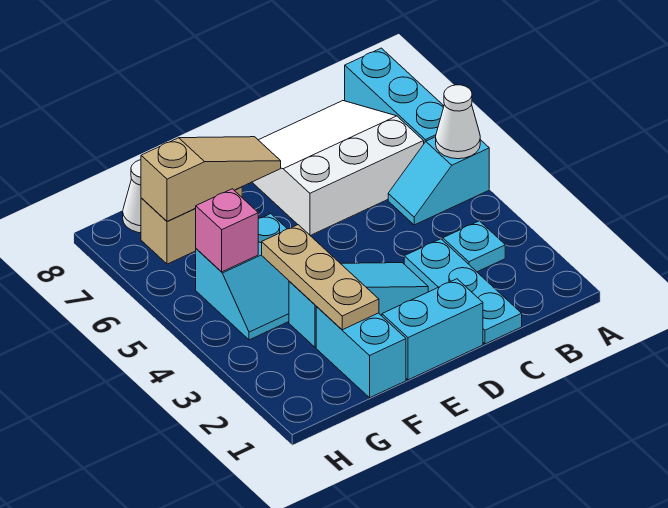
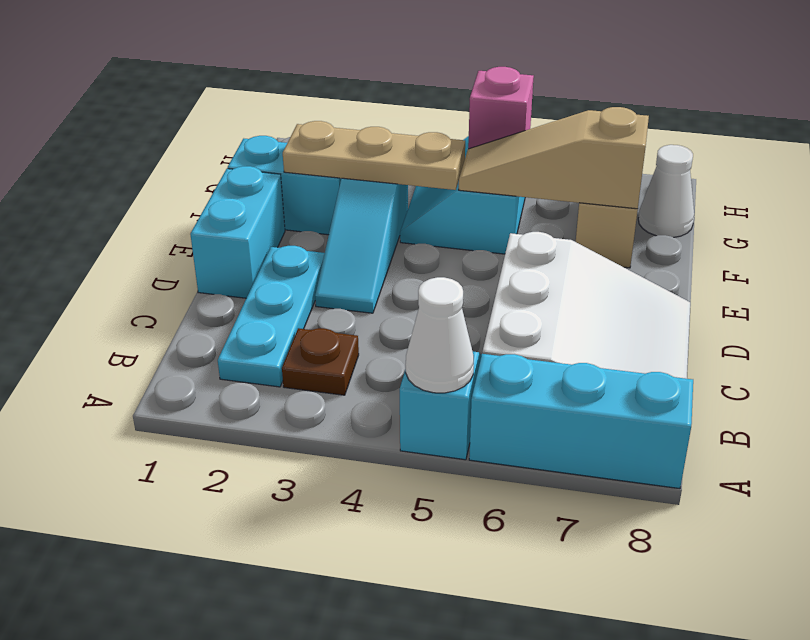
cyan 1x1 plate [443,221,505,272] -> brown 1x1 plate [282,328,359,395]
cyan 1x3 plate [404,239,522,344] -> cyan 1x3 plate turned to [218,246,325,387]
tan 1x3 slope [141,137,281,222] -> tan 1x3 slope turned to [459,107,649,209]

